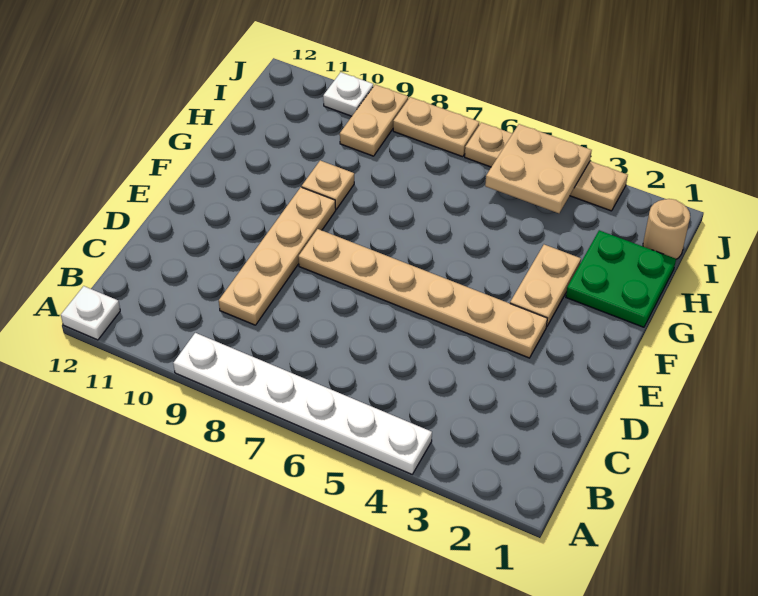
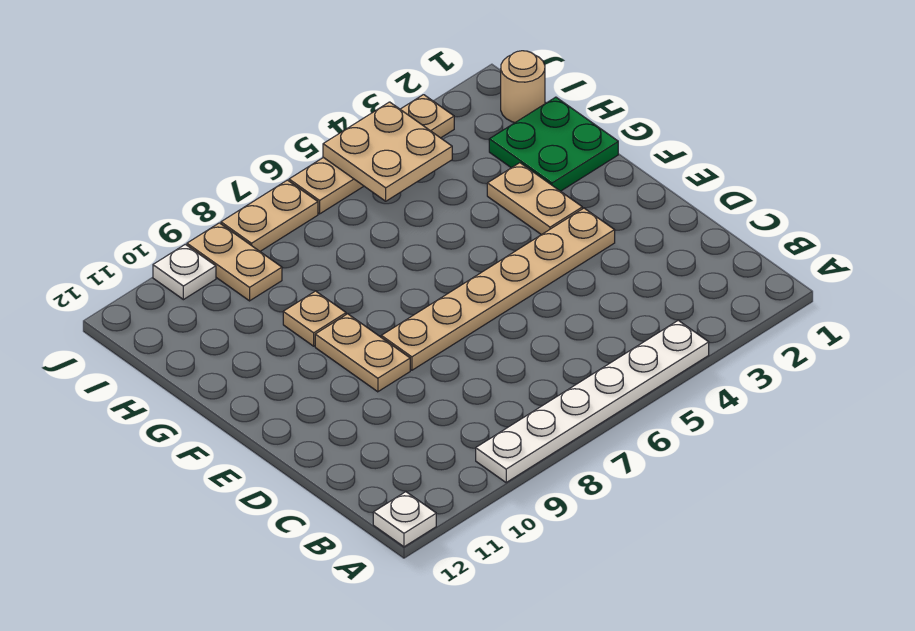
tan 1x4 plate [219,187,336,325] -> tan 1x2 plate [315,314,410,392]

